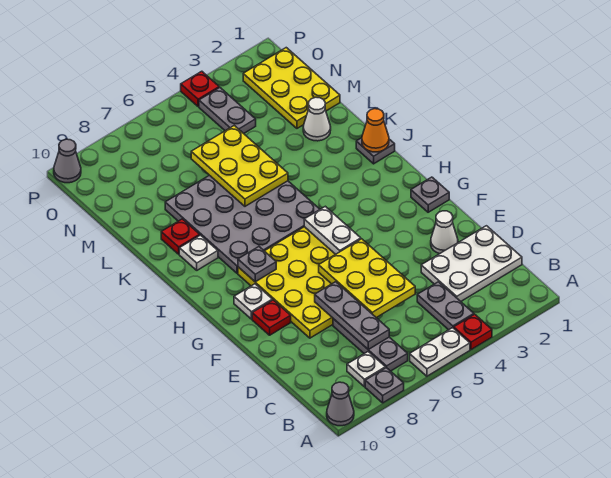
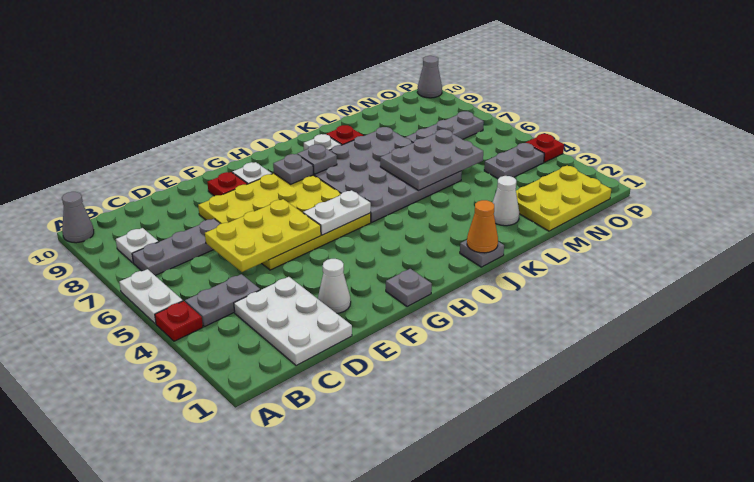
grey 1x1 plate [365,368,404,403] -> grey 1x1 plate moved to [297,144,337,174]
grey 1x3 plate [315,282,389,349] -> grey 1x3 plate moved to [405,111,484,143]
yellow 2x3 plate [191,125,288,206] -> grey 2x3 plate [380,129,483,190]

